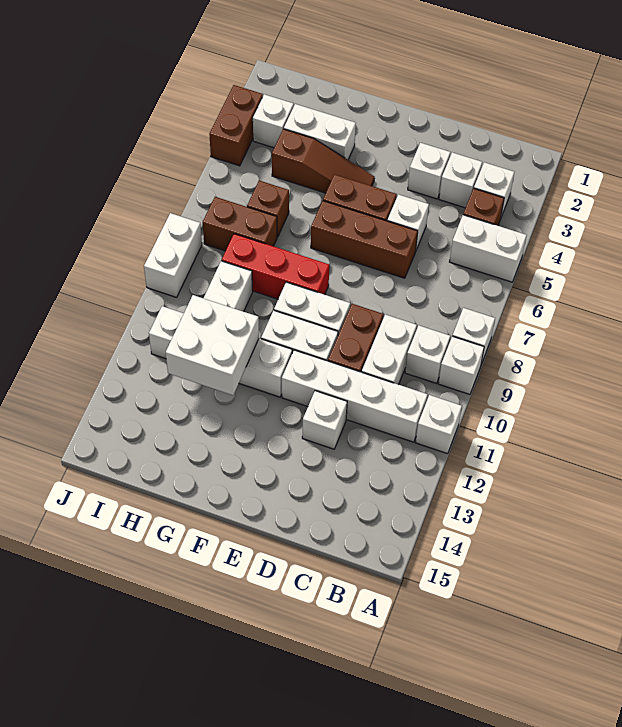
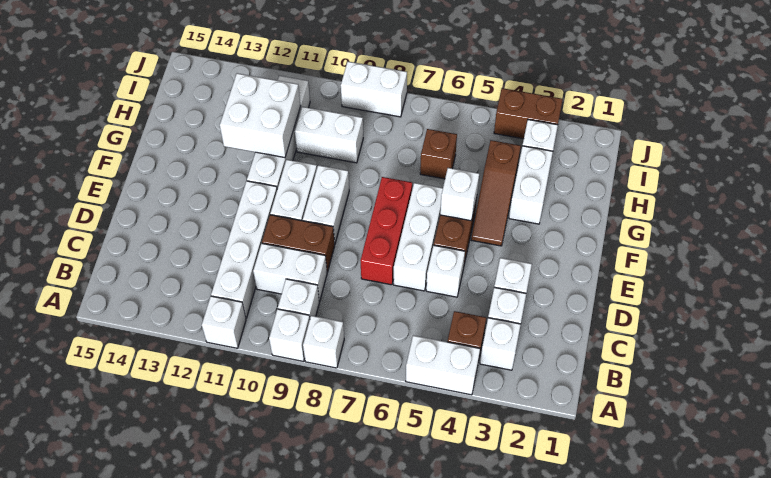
white 1x2 brick [450,215,527,282] -> white 1x2 brick turned to [406,335,480,395]
brown 1x3 brick [311,201,418,278] -> white 1x3 brick [394,183,443,291]
white 1x1 brick [302,391,347,449] -> white 1x1 brick moved to [440,168,479,221]
red 1x3 brick [222,234,329,299] -> red 1x3 brick moved to [361,177,412,285]
brown 1x2 brick [203,197,277,251] -> none

